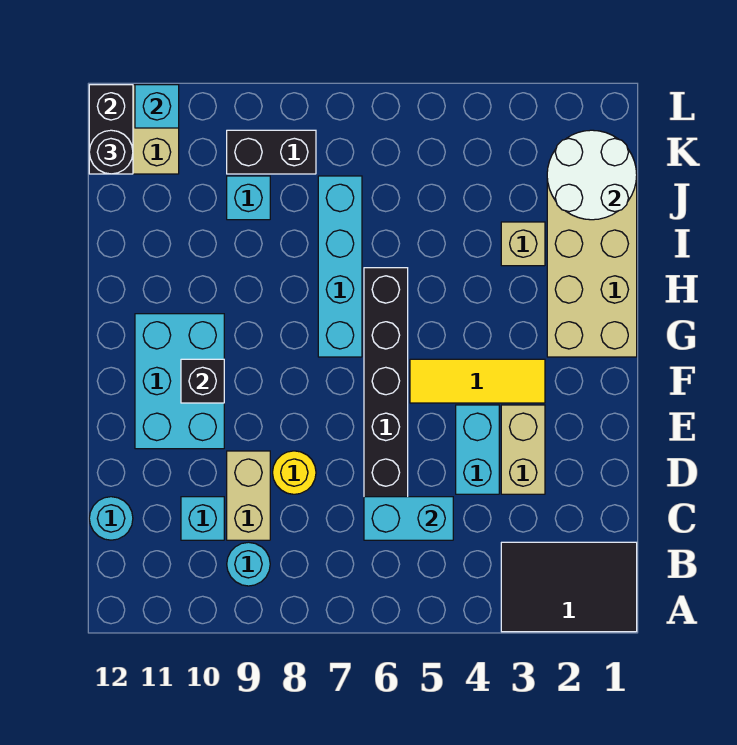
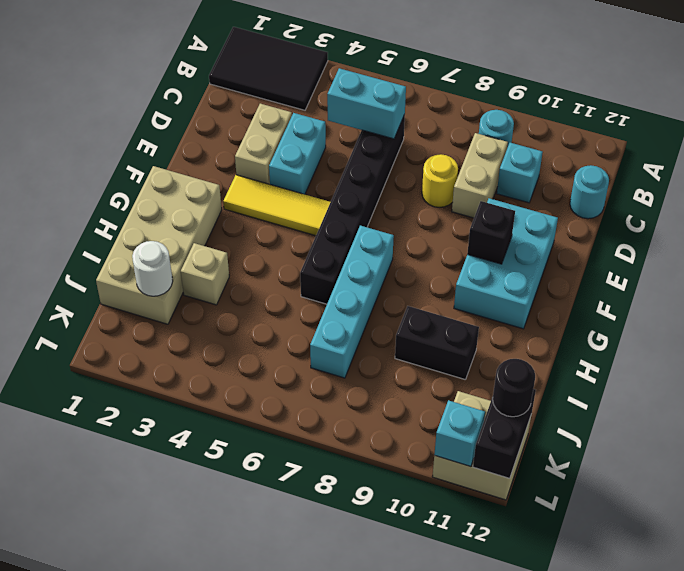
white 2x2 round brick [547,130,637,220] -> white 1x1 round brick [132,241,173,296]
cyan 1x1 brick [227,176,270,220] -> none
black 1x2 brick [227,130,316,174] -> black 1x2 brick moved to [395,306,479,379]

